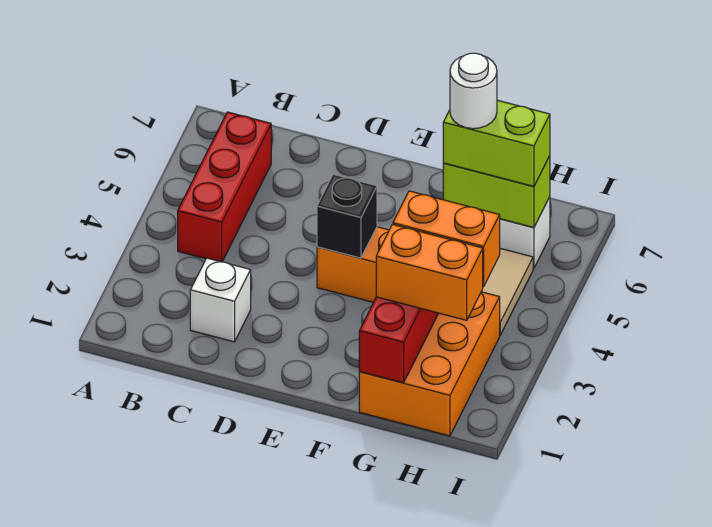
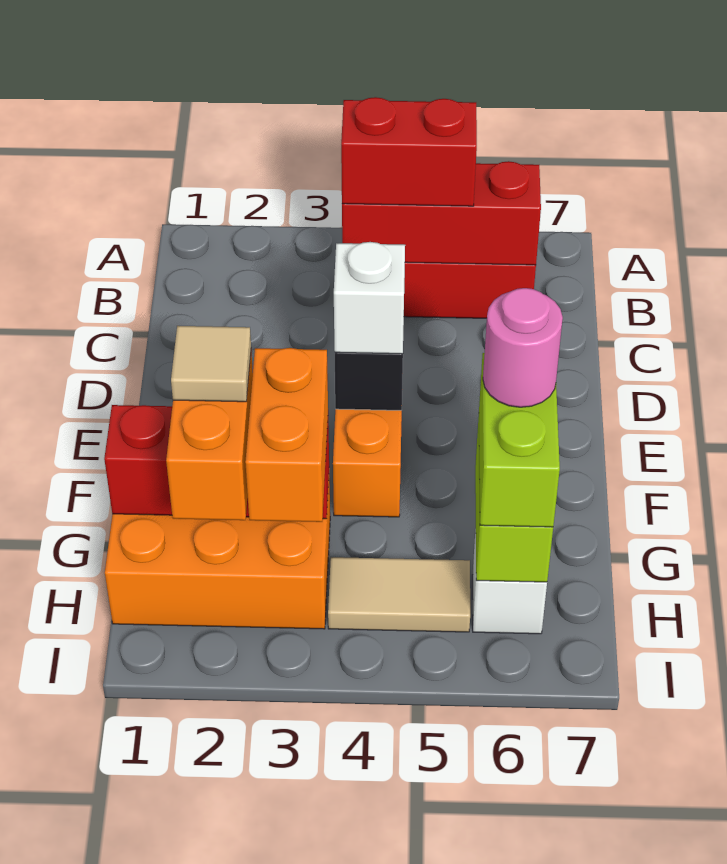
none -> red 1x3 brick [342,161,541,265]
none -> red 1x2 brick [341,97,477,206]
white 1x1 brick [190,258,251,342] -> white 1x1 brick moved to [334,242,405,354]
none -> tan 1x1 tile [171,326,251,402]
white 1x1 round brick [450,53,497,129] -> pink 1x1 round brick [483,288,563,407]

